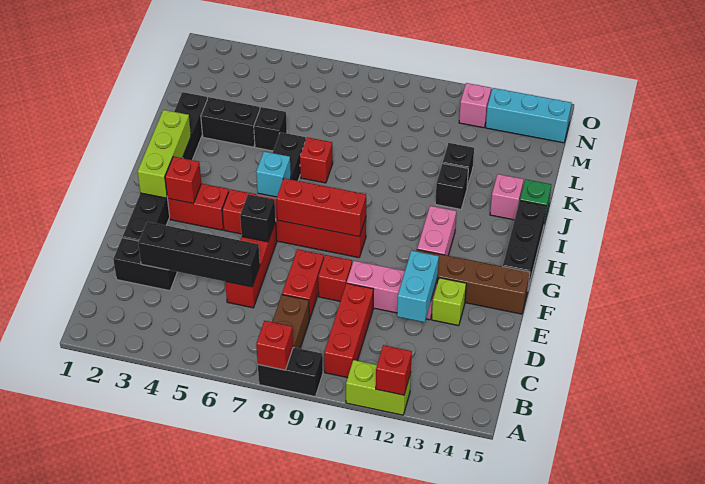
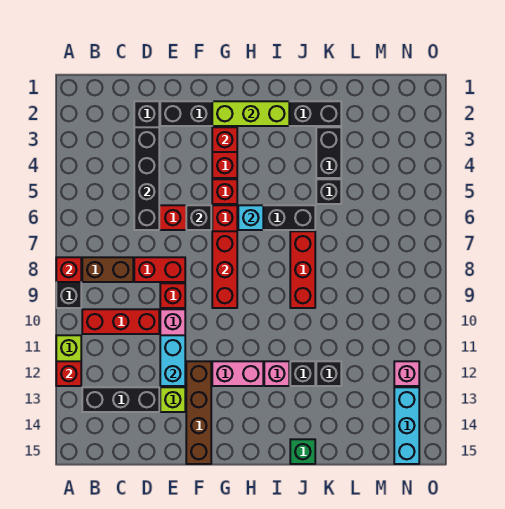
cyan 1x2 brick [397,251,439,322] -> cyan 1x2 brick turned to [160,335,185,386]
black 1x3 brick [503,201,546,288] -> black 1x3 brick moved to [82,387,159,412]
red 1x1 brick [300,137,333,183] -> red 1x3 brick [290,231,315,308]
pink 1x1 brick [490,174,524,220] -> pink 1x1 brick moved to [264,361,289,386]

